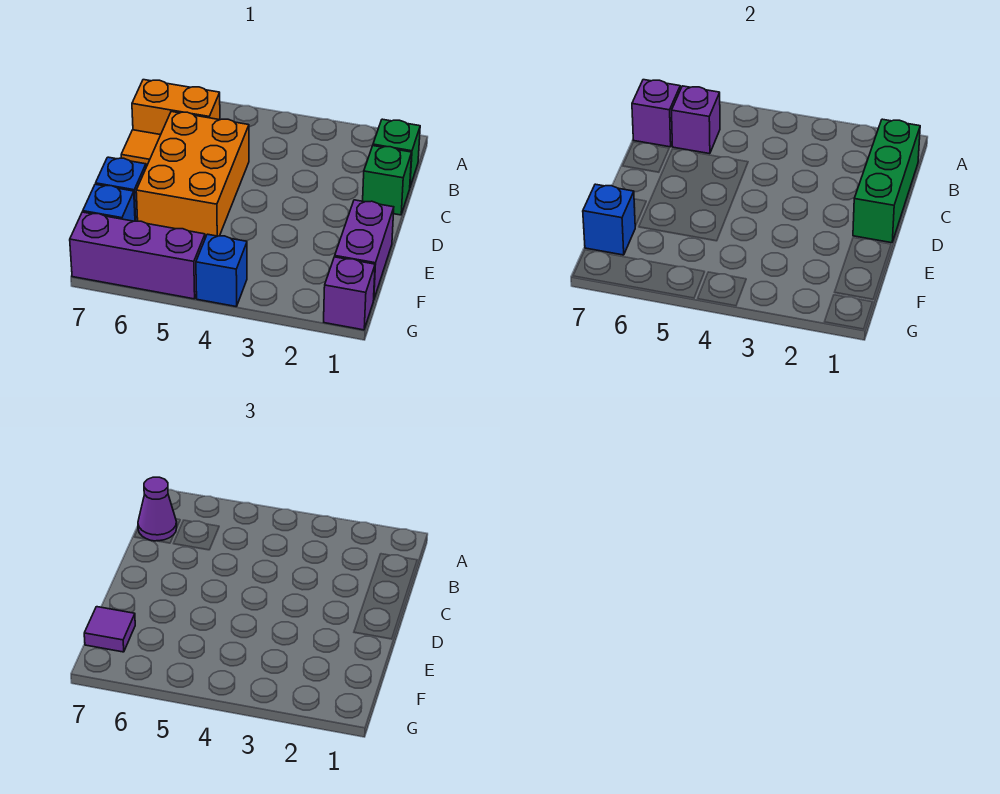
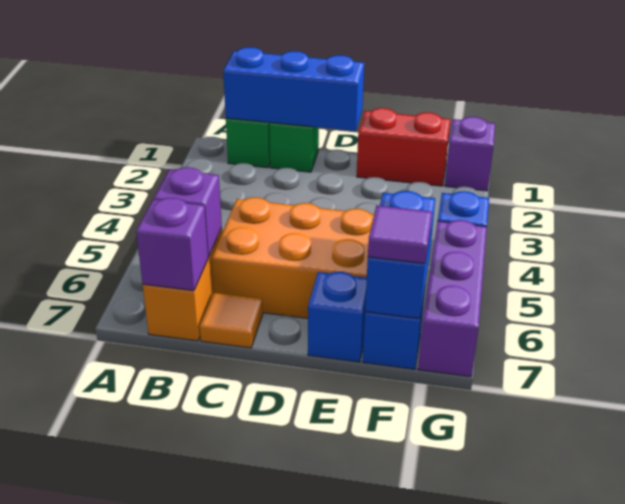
green 1x3 brick [853,119,920,243] -> blue 1x3 brick [223,47,364,131]
purple 1x1 cone [138,477,177,541] -> none
purple 1x2 brick [335,200,394,298] -> red 1x2 brick [357,108,450,186]
blue 1x1 brick [583,184,635,255] -> blue 1x2 brick [365,191,435,319]

